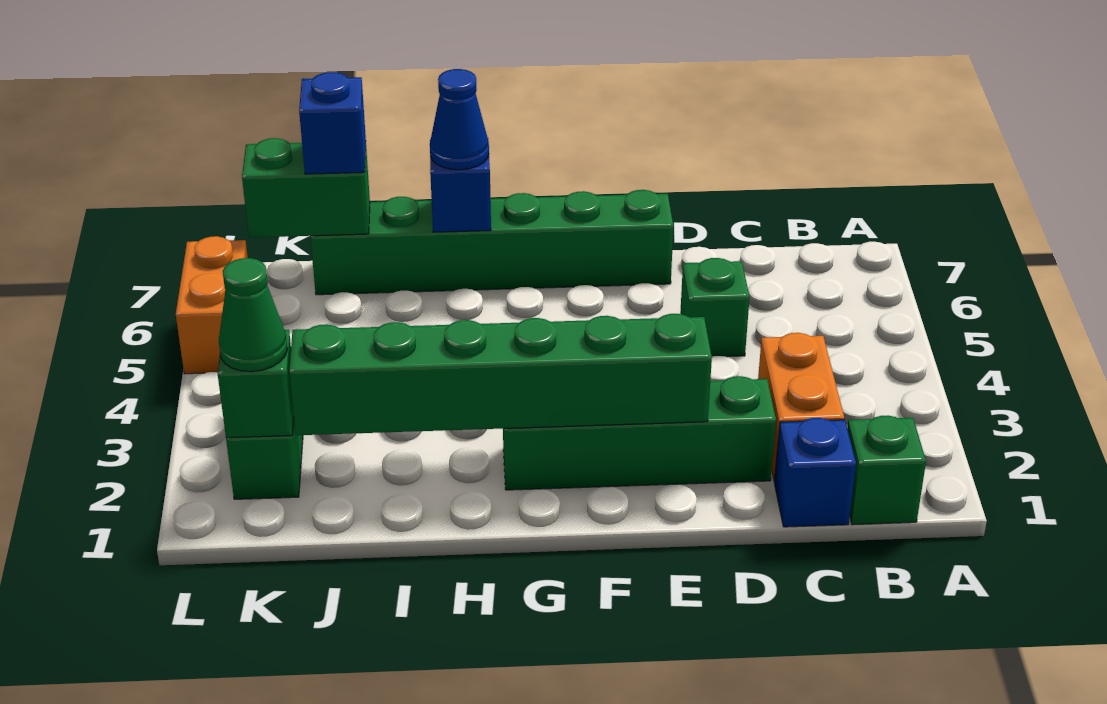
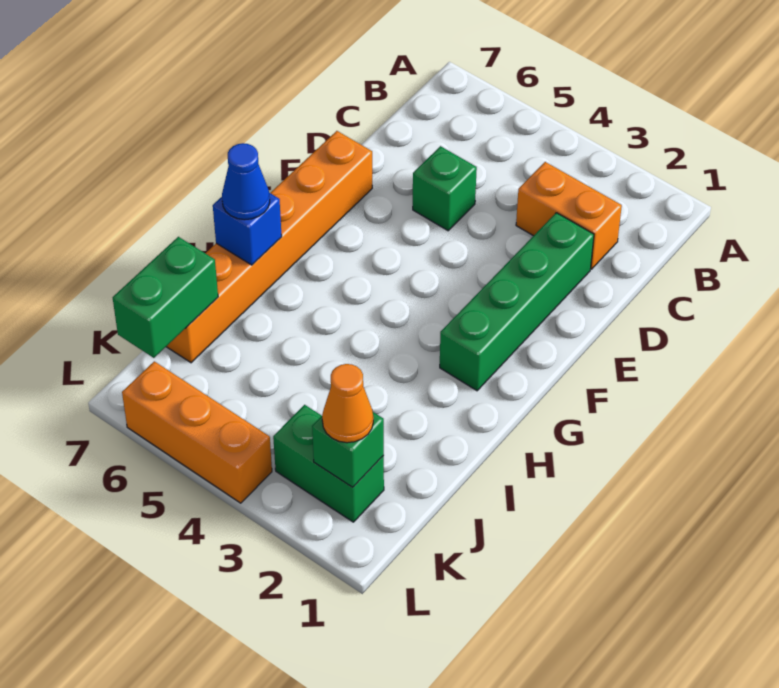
green 1x1 brick [847,416,926,525] -> none
blue 1x1 brick [774,418,856,527] -> none
green 1x6 brick [289,314,712,435] -> none
green 1x6 brick [310,190,673,295] -> orange 1x6 brick [166,131,372,363]
blue 1x1 brick [299,72,366,174] -> none
green 1x1 cone [219,258,287,372] -> orange 1x1 cone [322,364,373,443]
orange 1x2 brick [176,236,248,374] -> orange 1x3 brick [122,361,272,503]

